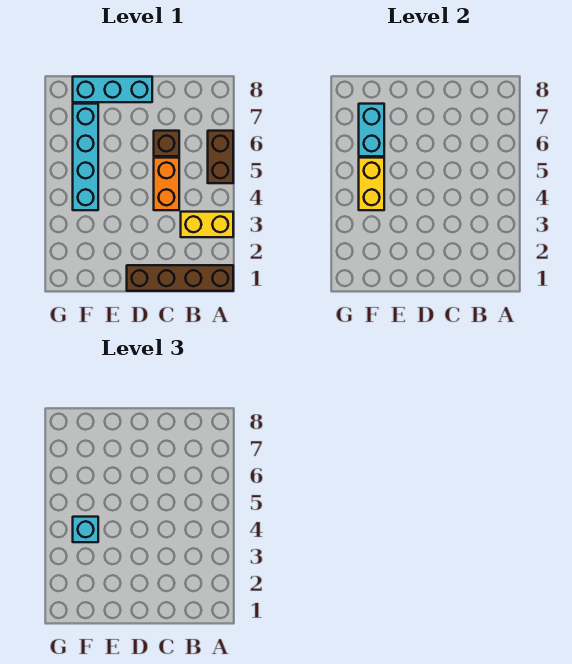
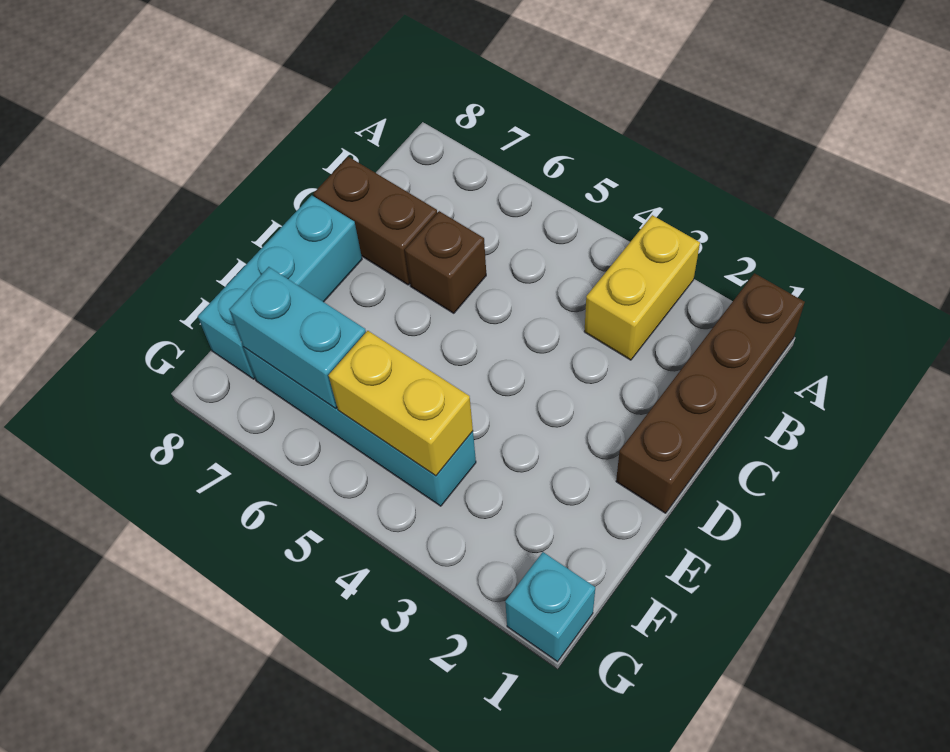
brown 1x2 brick [208,131,233,183] -> brown 1x2 brick moved to [314,157,437,285]
orange 1x2 brick [154,158,179,210] -> none
cyan 1x1 brick [73,517,98,542] -> cyan 1x1 brick moved to [505,552,595,662]

